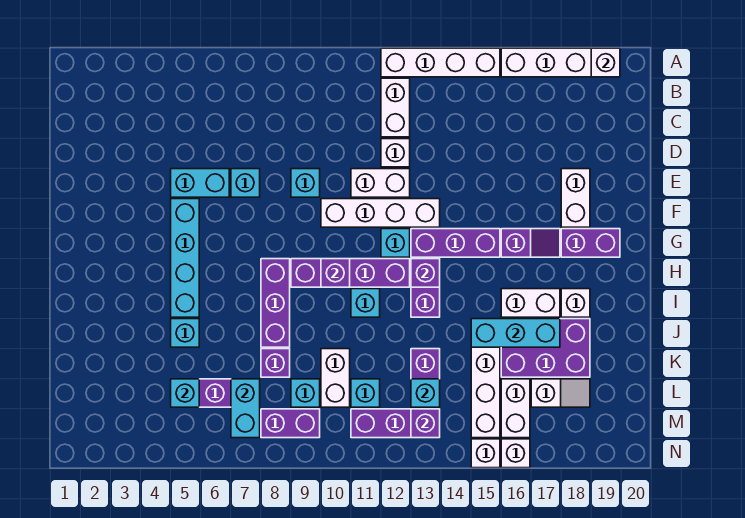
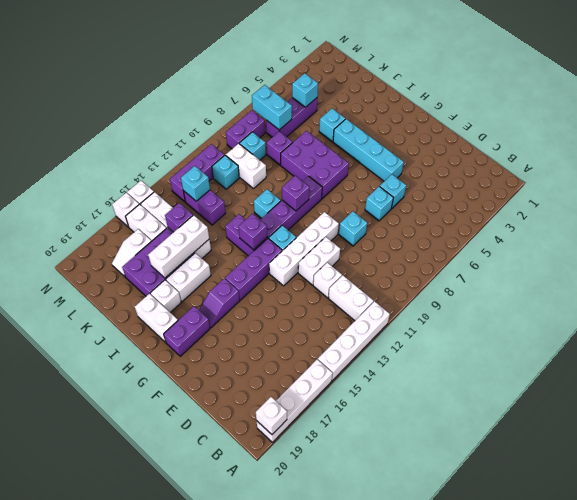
cyan 1x2 brick [171,169,229,197] -> cyan 1x1 brick [380,175,406,209]
white 1x2 brick [561,169,590,227] -> white 1x2 brick moved to [135,294,178,343]
purple 1x3 brick [261,259,290,347] -> purple 2x3 brick [281,131,349,198]
cyan 1x3 brick [471,319,560,347] -> white 1x3 brick [148,215,209,278]
purple 1x1 brick [411,409,440,438] -> purple 1x1 brick moved to [165,203,193,232]

